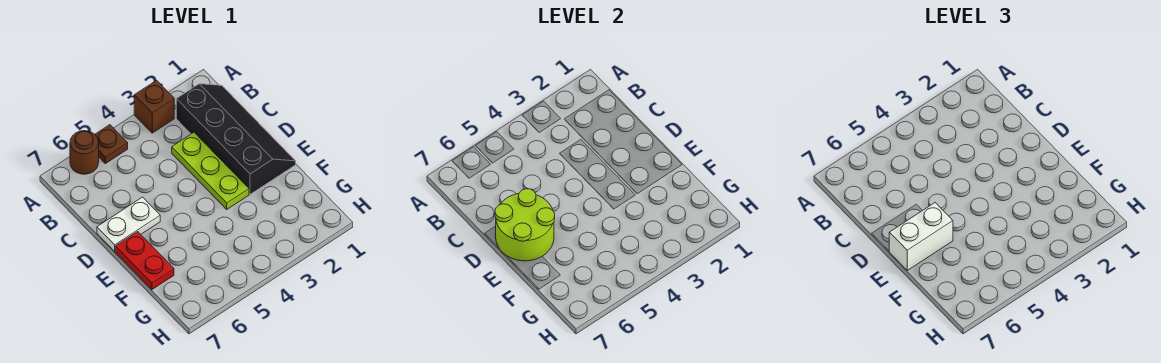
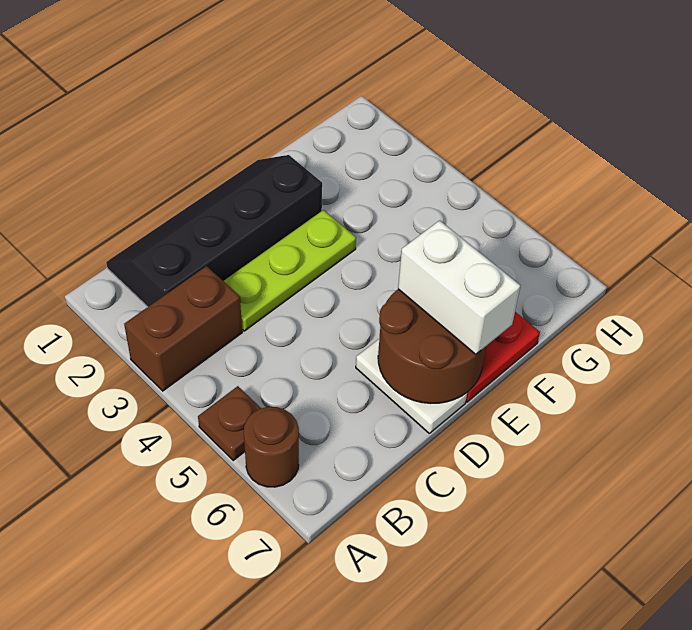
brown 1x1 brick [134,80,174,133] -> brown 1x2 brick [124,266,242,391]
lime 2x2 round brick [495,189,555,261] -> brown 2x2 round brick [378,289,486,403]

